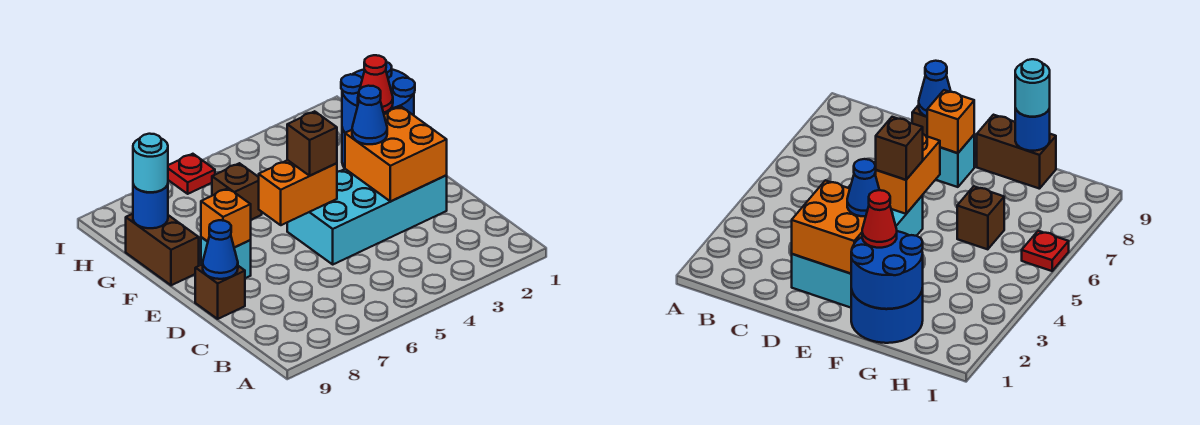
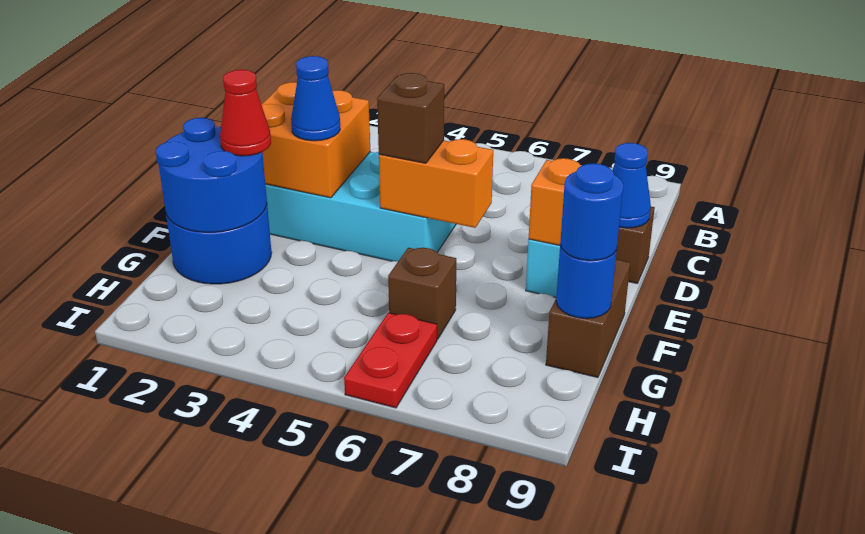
cyan 1x1 round brick [133,134,168,192] -> blue 1x1 round brick [560,163,623,261]
red 1x1 plate [168,154,215,194] -> red 1x2 plate [344,313,437,408]

